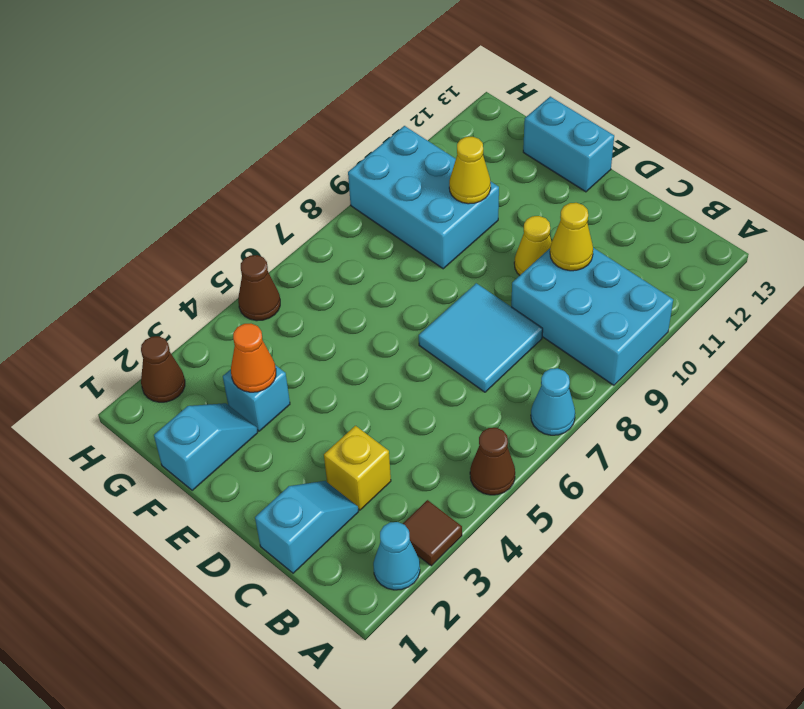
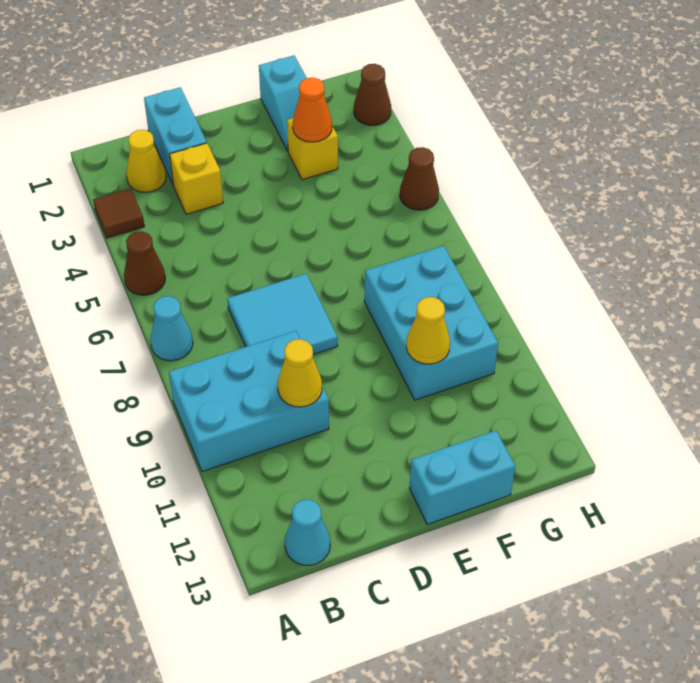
cyan 1x1 cone [373,522,420,590] -> cyan 1x1 cone moved to [285,499,330,566]
cyan 1x2 slope [255,481,359,573] -> cyan 1x2 brick [144,87,207,184]
yellow 1x1 cone [514,216,552,275] -> yellow 1x1 cone moved to [126,130,166,192]
cyan 1x1 brick [223,365,290,431] -> yellow 1x1 brick [287,118,338,180]
cyan 2x3 brick [348,126,499,269] -> cyan 2x3 brick turned to [364,246,498,400]

